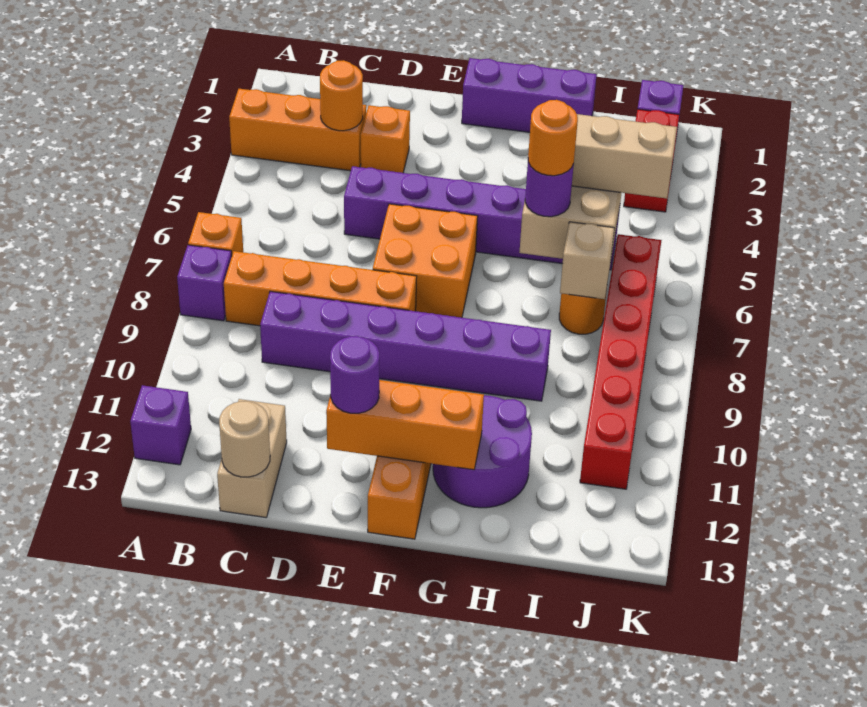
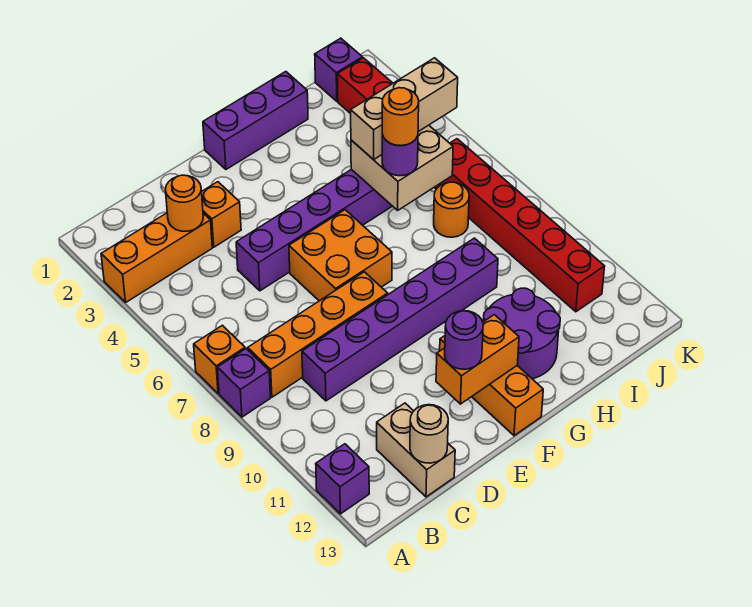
orange 1x3 brick [326,380,484,470] -> orange 1x2 brick [436,315,519,404]
tan 1x1 brick [560,222,614,299] -> none

